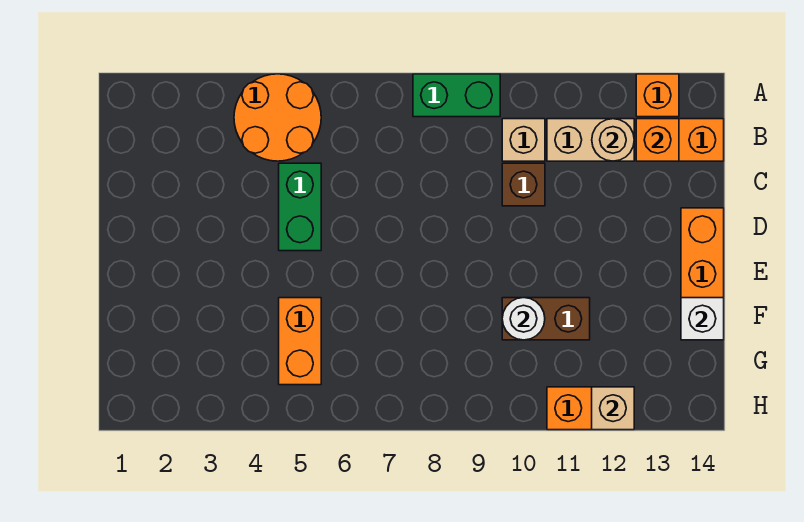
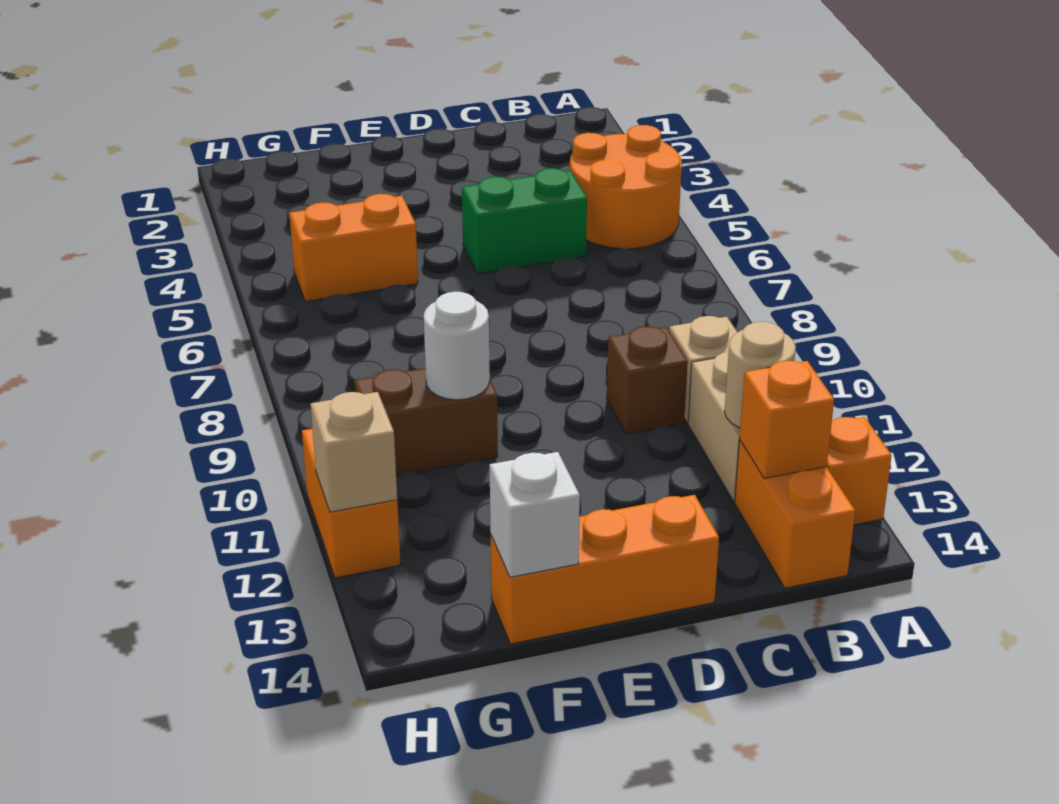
green 1x2 brick [413,74,500,117] -> none
brown 1x2 brick [502,298,590,340] -> brown 1x2 brick turned to [354,368,498,476]

